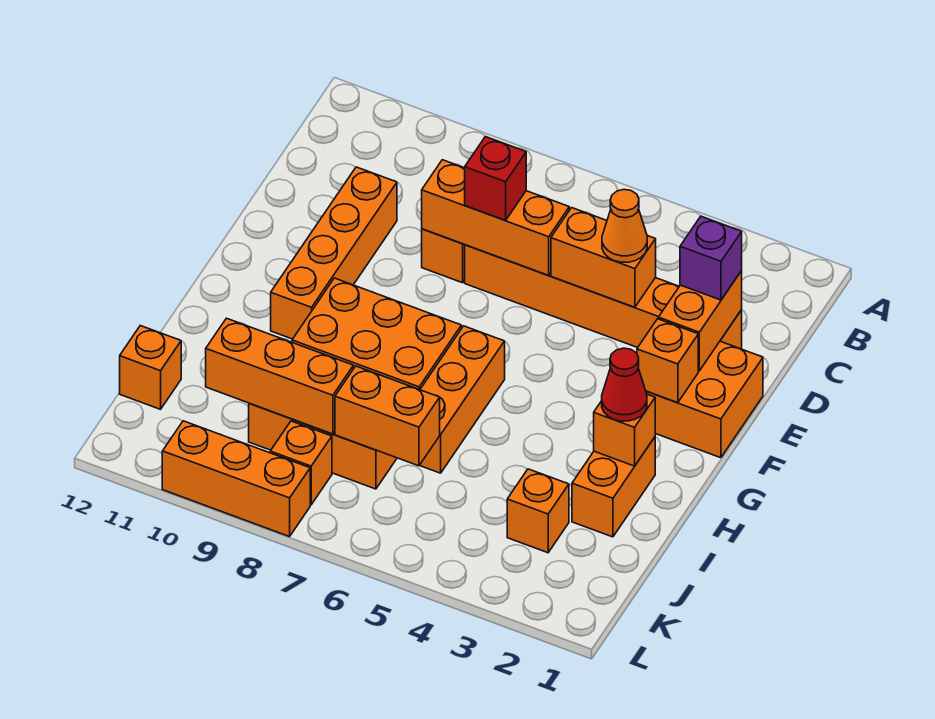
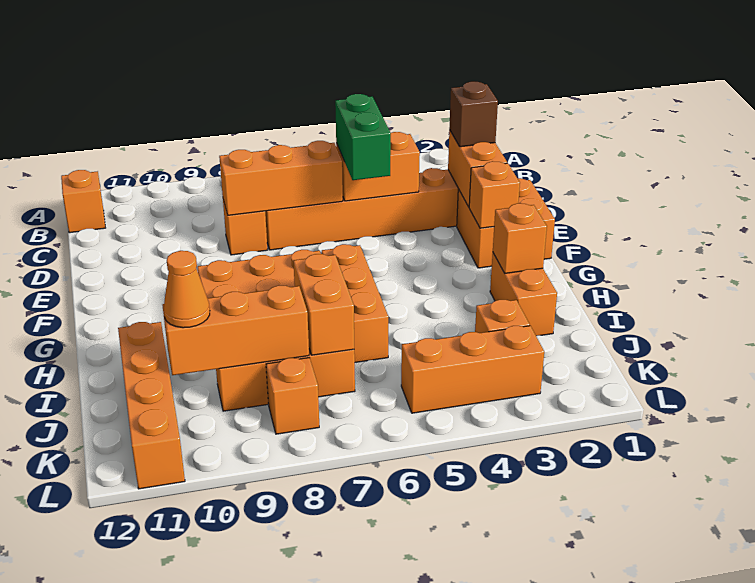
purple 1x1 brick [680,216,742,300] -> brown 1x1 brick [449,81,498,147]
orange 1x1 cone [602,190,647,262] -> orange 1x1 cone moved to [164,251,210,328]
none -> green 1x2 brick [335,94,391,180]
red 1x1 brick [465,137,526,220] -> none
orange 1x4 brick [271,167,397,339] -> orange 1x4 brick moved to [118,322,185,489]
red 1x1 cone [602,348,647,421] -> none
orange 1x2 brick [335,366,440,466] -> orange 1x2 brick turned to [293,254,354,355]
orange 1x1 brick [120,326,181,409] -> orange 1x1 brick moved to [61,170,105,233]
orange 1x3 brick [162,421,310,537] -> orange 1x3 brick moved to [401,326,544,413]

